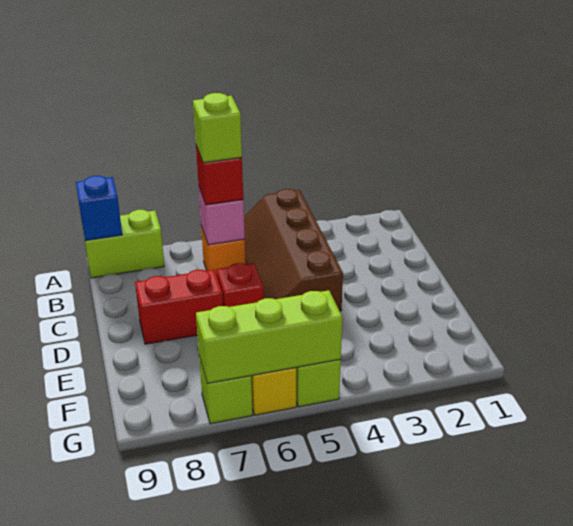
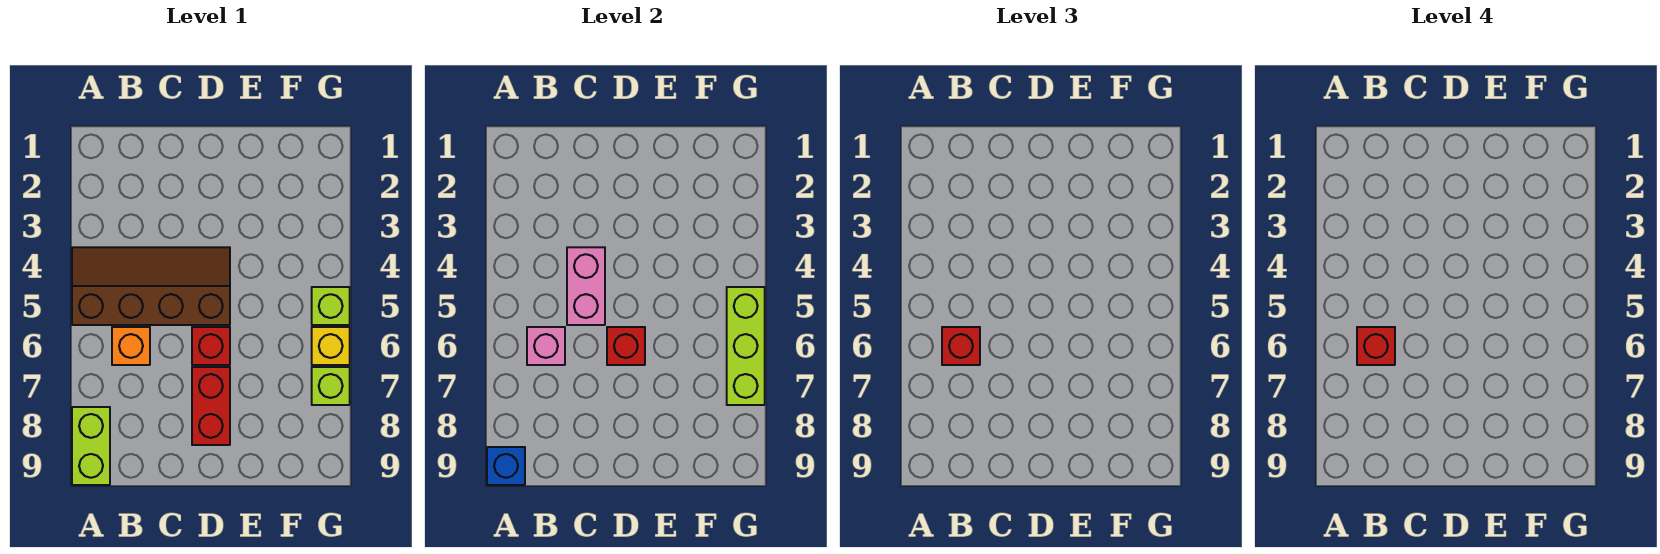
brown 2x4 slope [244,189,343,311] -> brown 2x4 slope turned to [72,247,230,325]
lime 1x1 brick [193,93,242,163] -> red 1x1 brick [1357,327,1395,365]
none -> pink 1x2 brick [567,247,605,325]
none -> red 1x1 brick [607,327,645,365]

